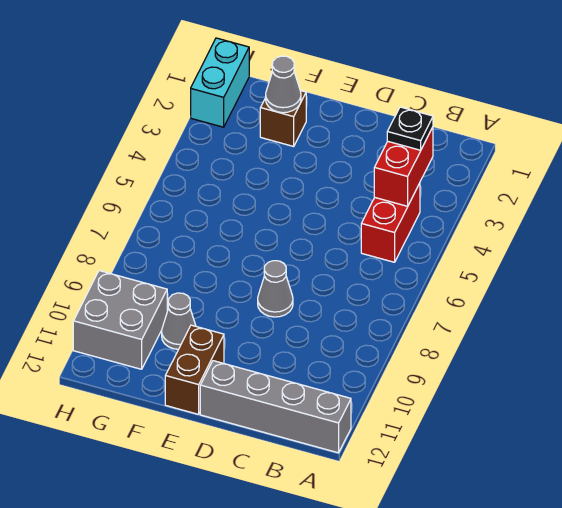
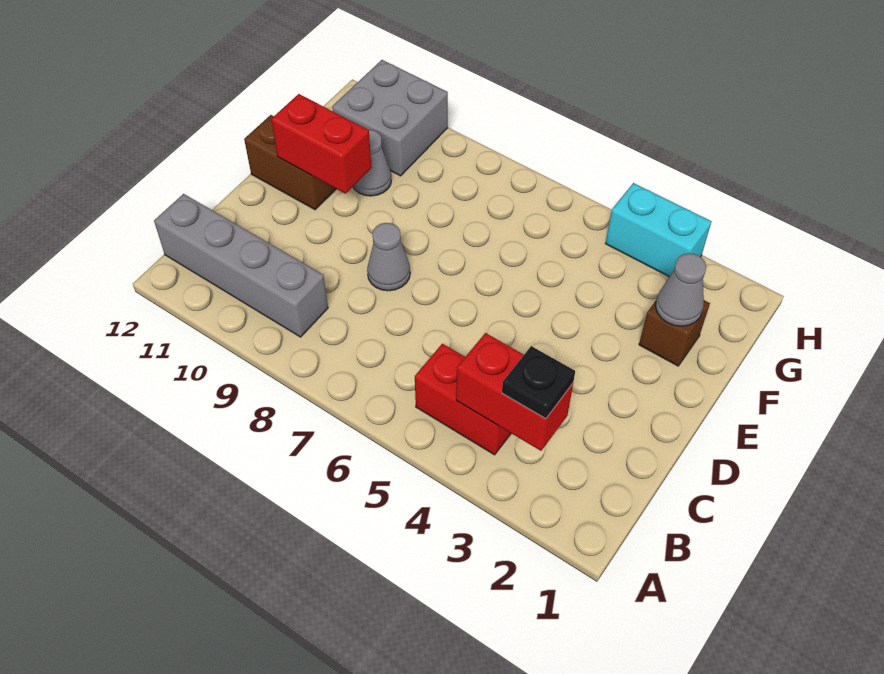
grey 1x4 brick [200,361,351,453] -> grey 1x4 brick turned to [154,194,328,337]
none -> red 1x2 brick [271,94,372,194]
cyan 1x2 brick [191,38,249,127] -> cyan 1x2 brick moved to [605,183,712,277]

